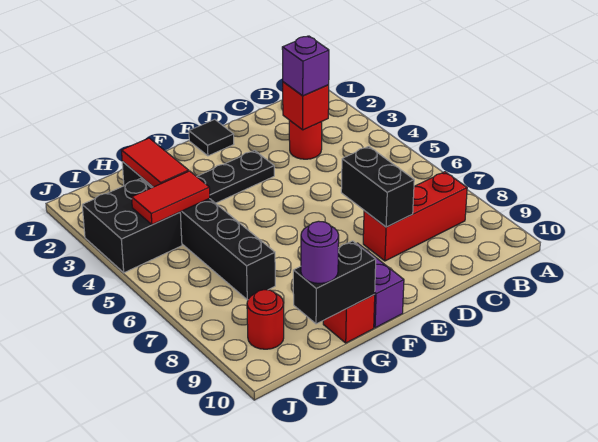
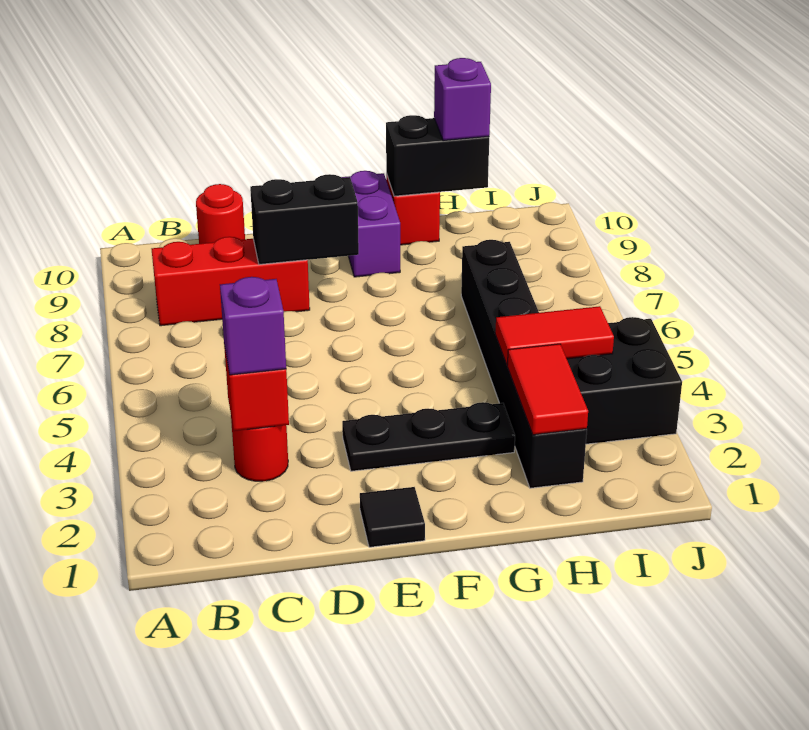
black 1x2 brick [341,146,414,227] -> black 1x2 brick turned to [250,174,359,264]
purple 1x1 round brick [301,221,339,283] -> purple 1x1 brick [434,58,491,141]
red 1x1 round brick [247,290,284,349] -> red 1x1 round brick moved to [196,184,245,244]

